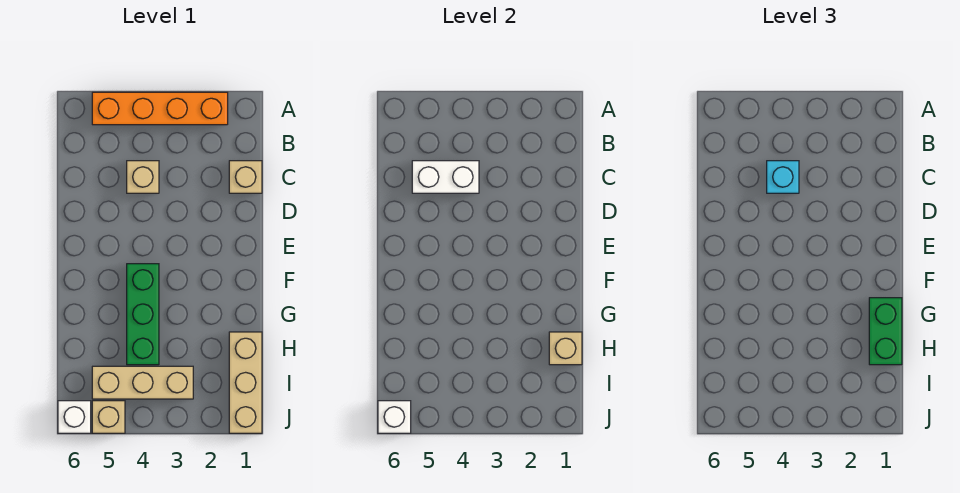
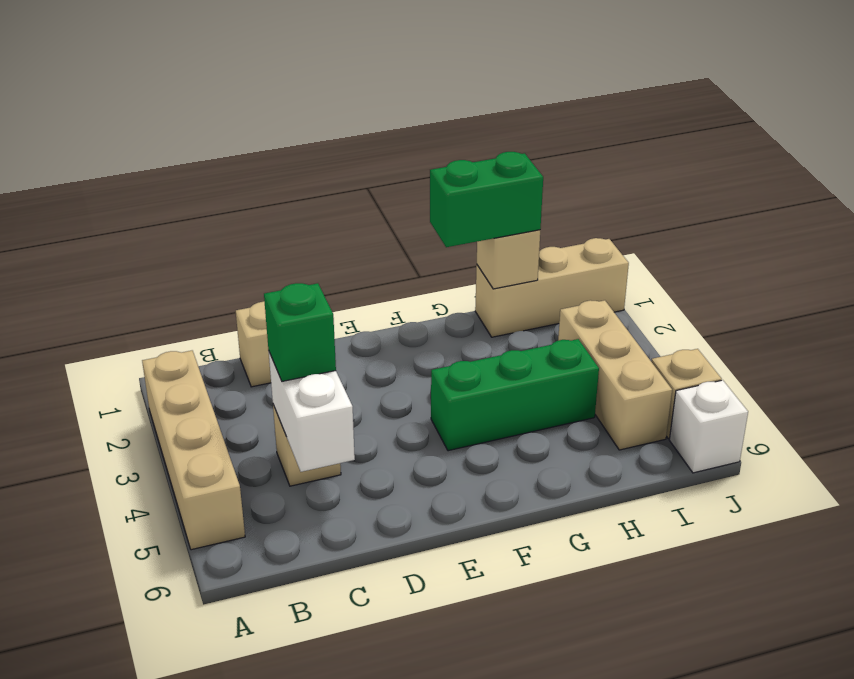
orange 1x4 brick [92,92,228,125] -> tan 1x4 brick [142,351,245,550]
cyan 1x1 brick [767,161,799,193] -> green 1x1 brick [264,283,336,381]
white 1x1 brick [378,401,411,433] -> none

